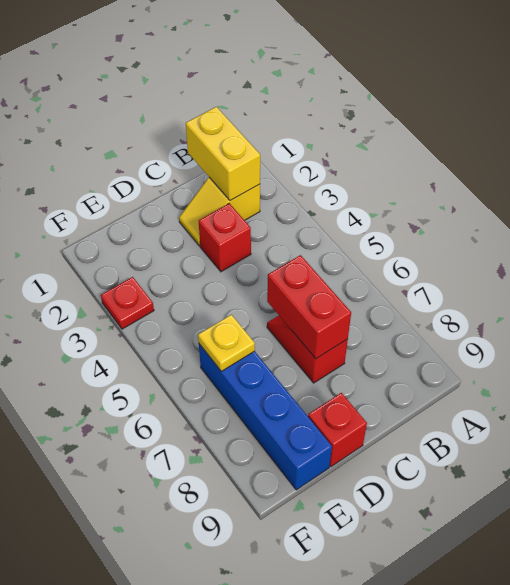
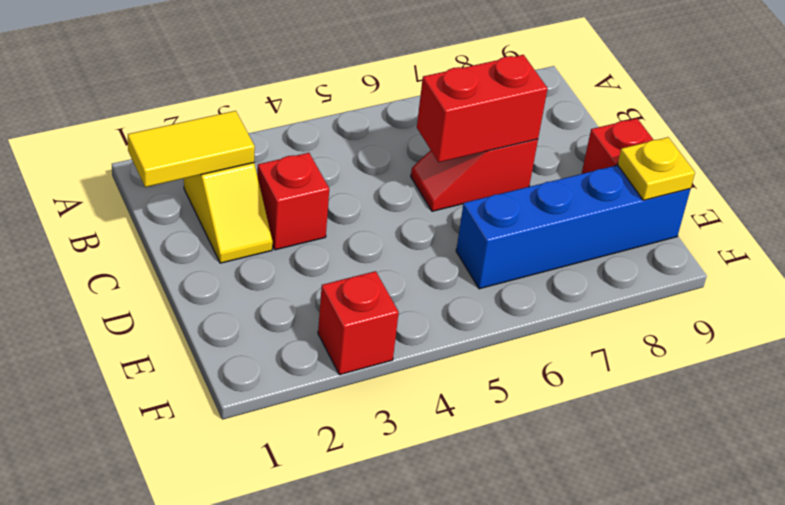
yellow 1x2 brick [186,107,260,201] -> yellow 1x2 tile [128,111,255,187]
yellow 1x1 plate [198,315,255,371] -> yellow 1x1 plate moved to [617,137,695,200]
red 1x1 plate [101,277,154,329] -> red 1x1 brick [318,271,399,375]

